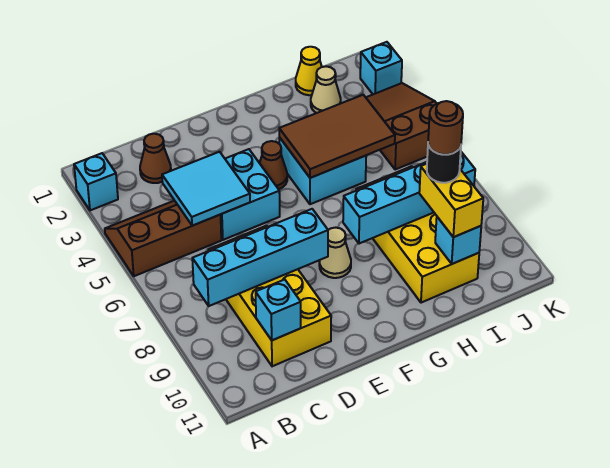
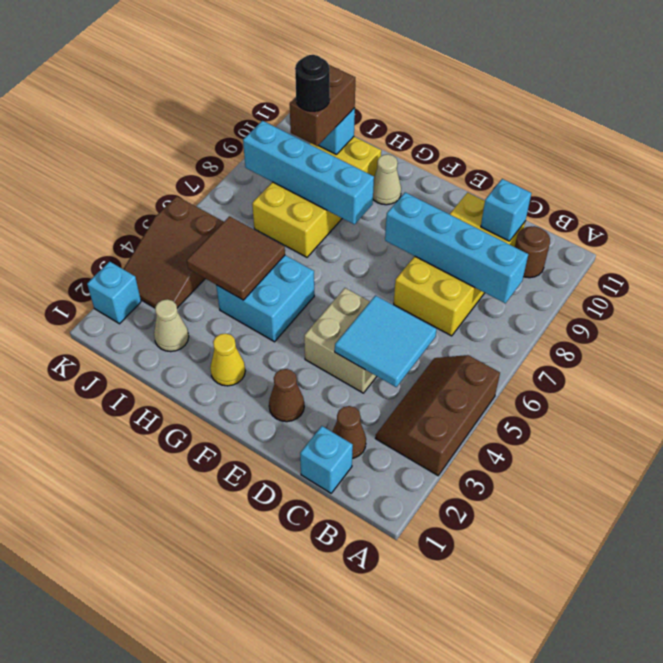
cyan 1x1 brick [74,153,118,210] -> cyan 1x1 brick moved to [300,426,353,493]
brown 2x3 slope [105,201,221,276] -> brown 2x3 slope turned to [376,355,500,475]
cyan 2x2 brick [220,149,280,240] -> tan 2x2 brick [304,288,377,393]
brown 1x1 cone [260,141,287,189] -> brown 1x1 cone moved to [269,369,304,422]
tan 1x1 cone [319,228,351,278] -> tan 1x1 cone moved to [373,154,401,205]
brown 2x3 tile [279,95,395,178] -> brown 2x2 tile [187,216,285,300]
yellow 1x1 cone [296,47,322,95] -> yellow 1x1 cone moved to [210,333,245,386]
yellow 1x2 brick [419,164,483,237] -> brown 1x2 brick [290,65,355,146]
brown 1x1 round brick [428,101,463,155] -> brown 1x1 round brick moved to [515,226,550,278]

